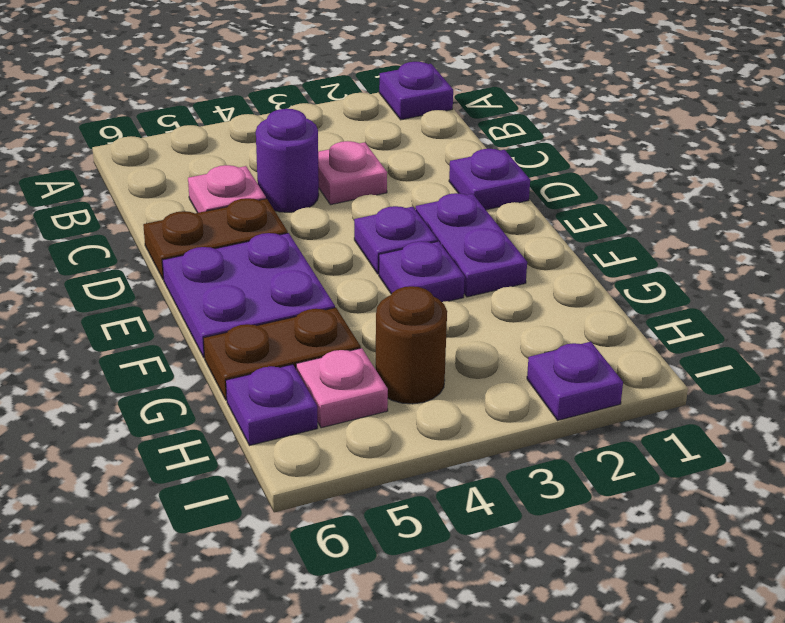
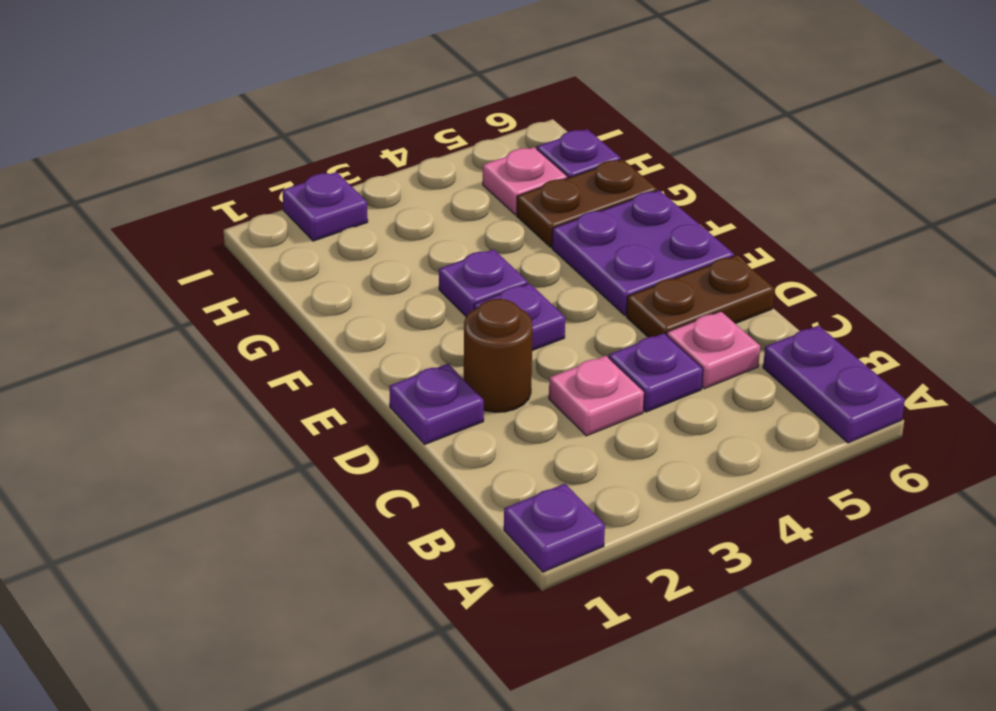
purple 1x1 round brick [256,109,319,212] -> purple 1x1 plate [609,333,703,412]
purple 1x2 plate [416,193,527,297] -> purple 1x2 plate moved to [763,325,905,443]
brown 1x1 round brick [376,286,447,404] -> brown 1x1 round brick moved to [464,299,533,412]

